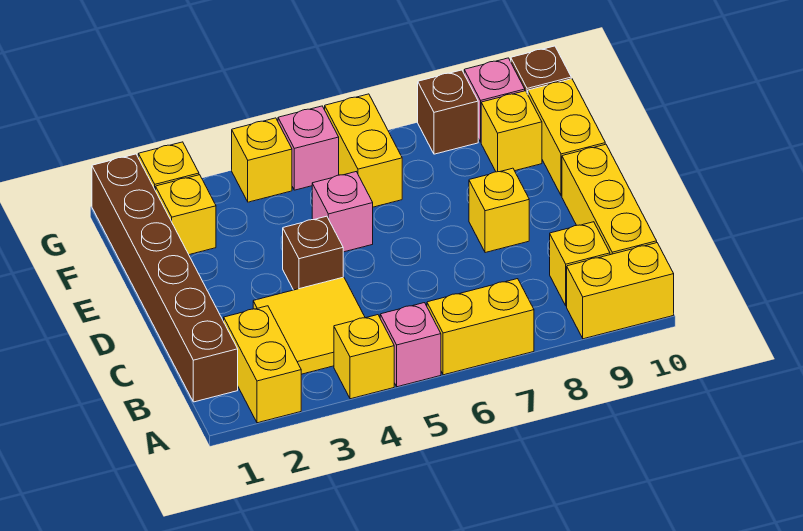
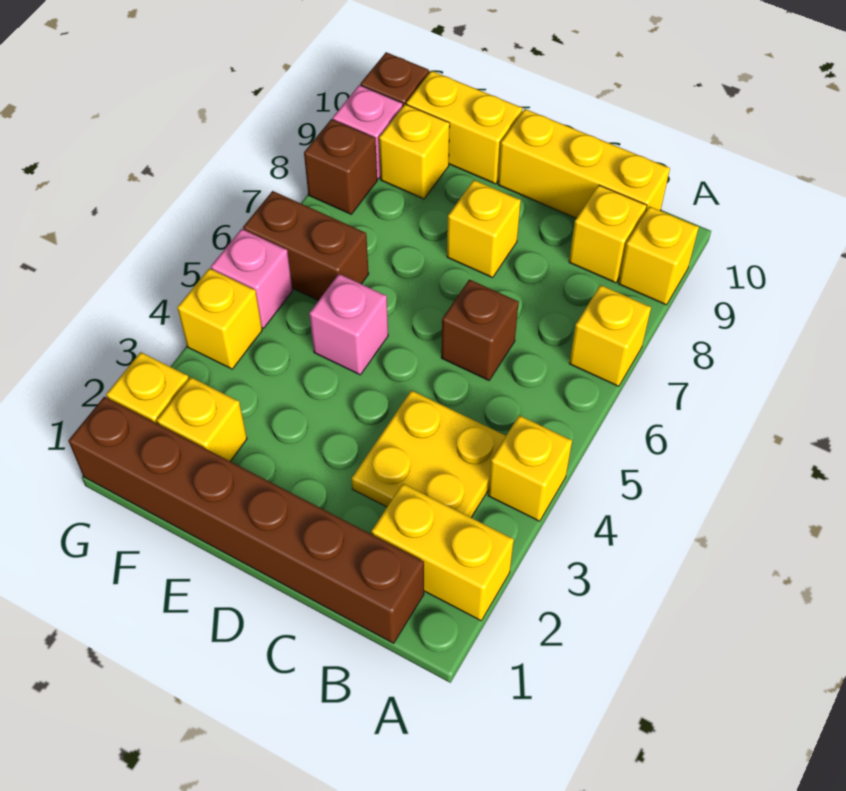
pink 1x1 brick [380,303,441,387] -> none
yellow 1x2 brick [427,279,534,375] -> yellow 1x1 brick [569,285,651,386]
yellow 1x2 brick [567,243,674,339] -> yellow 1x1 brick [619,206,699,305]
yellow 2x2 tile [253,277,365,374] -> yellow 2x2 plate [352,390,506,517]
brown 1x1 brick [283,216,343,290] -> brown 1x1 brick moved to [441,279,519,380]
yellow 1x2 brick [325,94,402,207] -> brown 1x2 brick [243,191,369,301]

